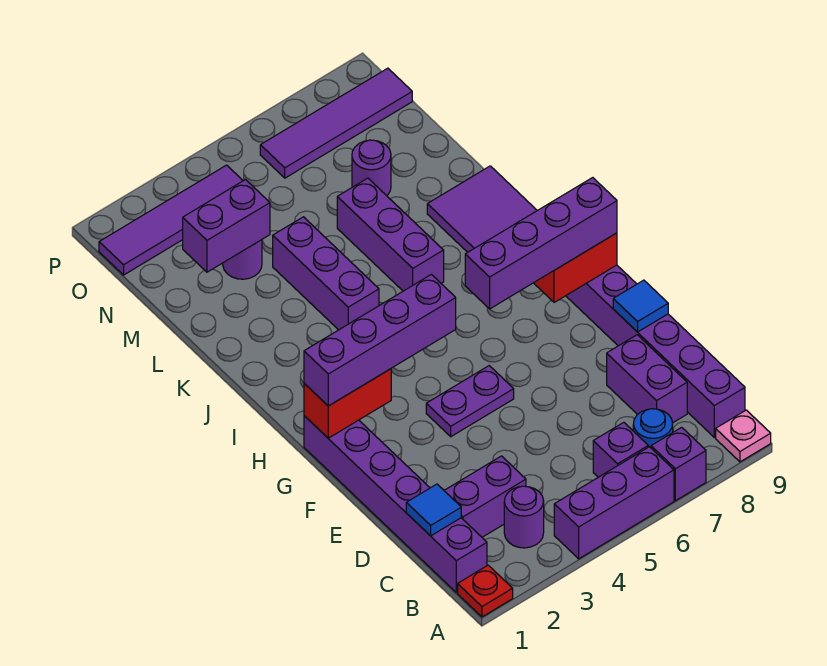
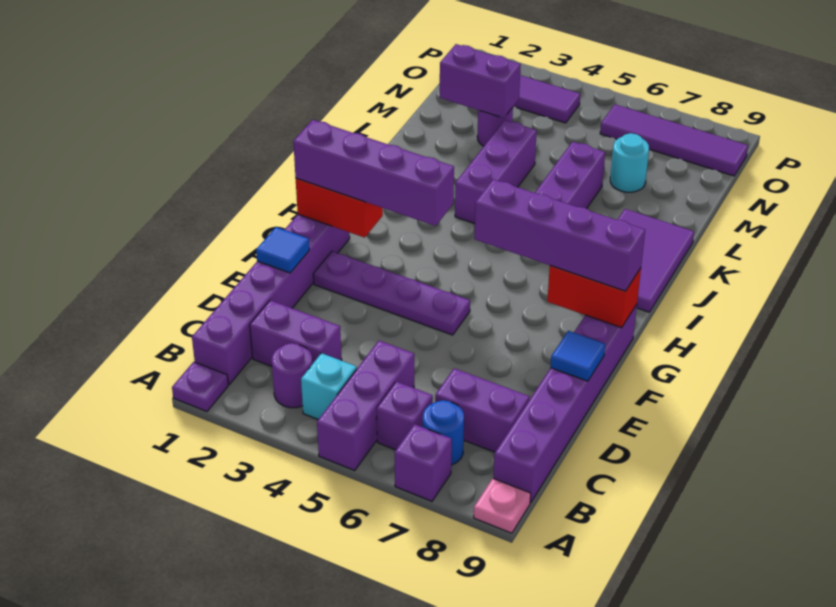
red 1x1 plate [458,565,513,617] -> purple 1x1 plate [172,362,228,412]
purple 1x3 brick [554,447,674,559] -> purple 1x3 brick turned to [317,341,414,470]
none -> cyan 1x1 brick [301,353,357,419]
blue 1x1 tile [406,484,461,536] -> blue 1x1 tile moved to [256,227,309,273]
purple 1x2 brick [607,335,687,423] -> purple 1x2 brick turned to [435,368,530,452]
purple 1x2 plate [426,366,514,437] -> purple 1x4 plate [313,251,470,335]
purple 1x1 round brick [352,140,391,196] -> cyan 1x1 round brick [610,133,649,192]

